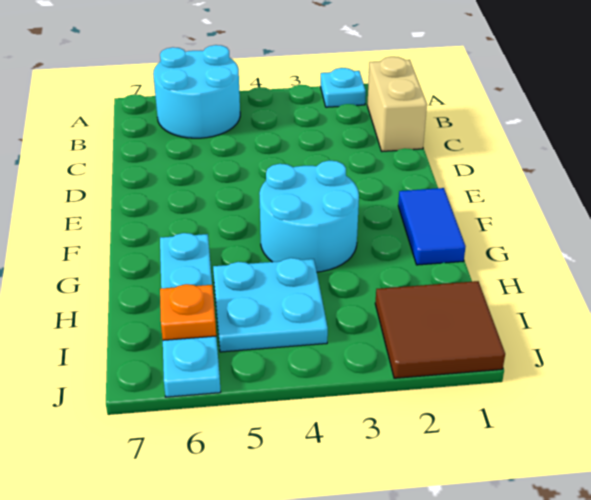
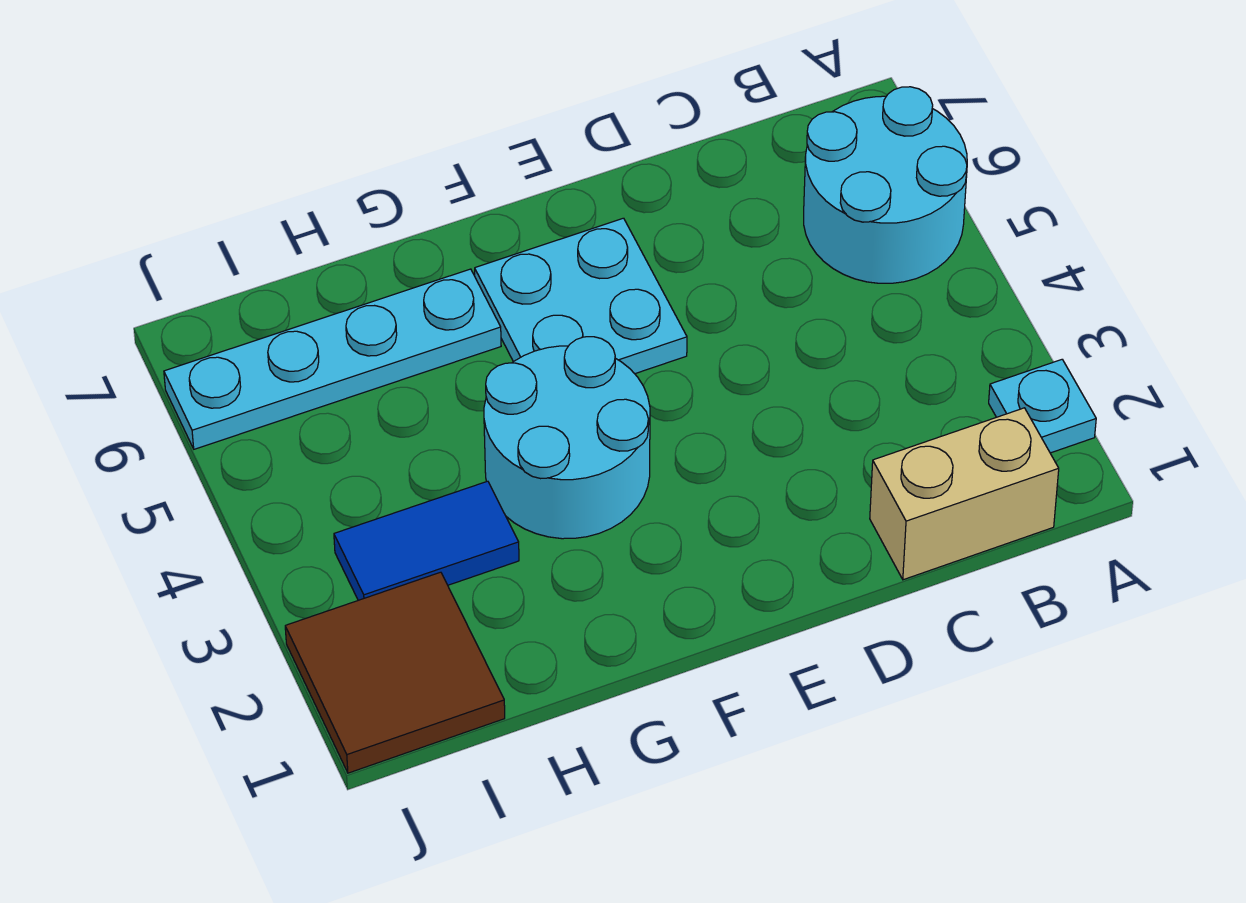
blue 1x2 tile [398,188,466,265] -> blue 1x2 tile moved to [334,481,519,600]
cyan 2x2 plate [213,258,328,352] -> cyan 2x2 plate moved to [475,218,687,374]
orange 1x1 plate [160,284,216,340] -> none

